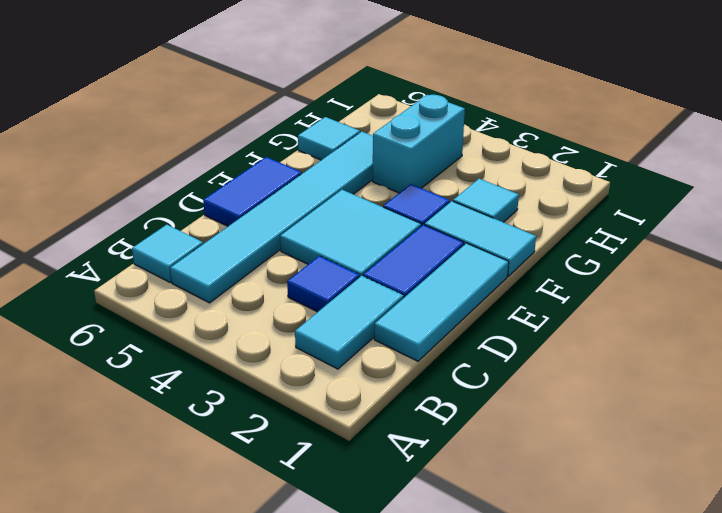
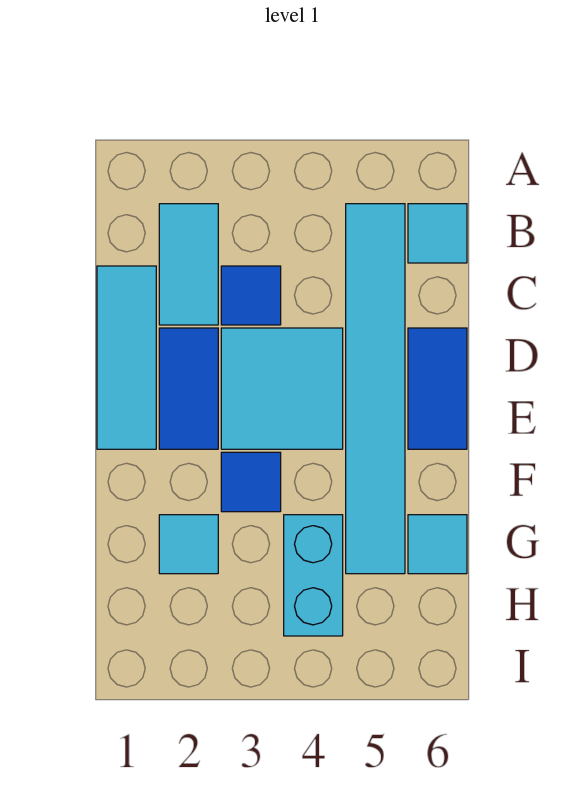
cyan 1x2 tile [425,201,536,276] -> none

